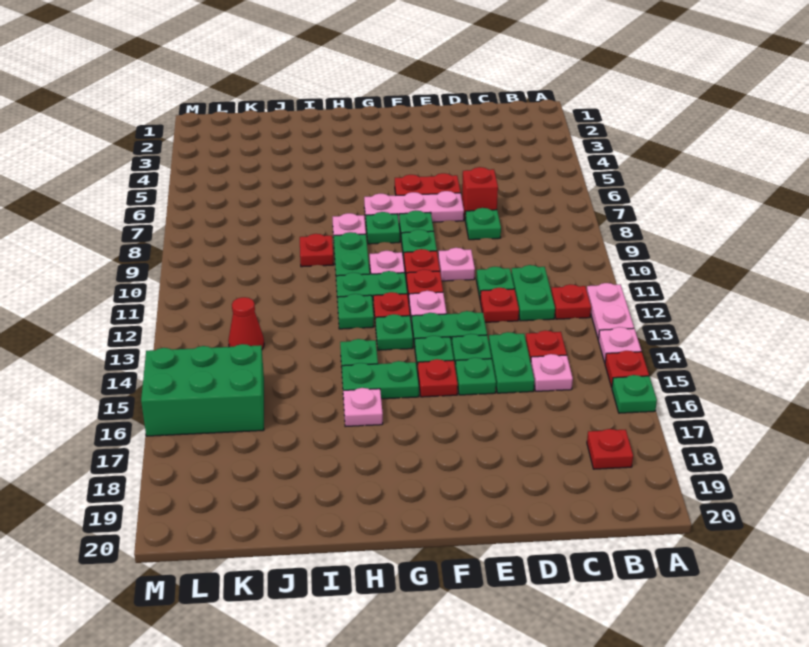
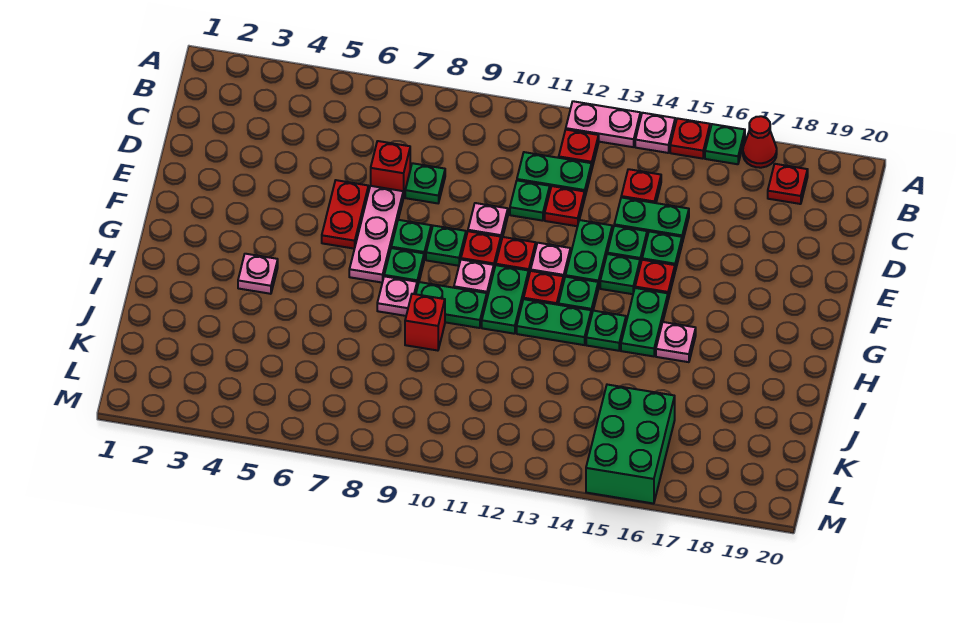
pink 1x1 plate [531,354,573,391] -> pink 1x1 plate moved to [238,254,278,294]
green 1x1 plate [337,294,374,329] -> green 1x2 plate [517,299,591,345]
red 1x1 plate [300,234,334,267] -> red 1x1 brick [405,294,445,351]
red 1x1 cone [228,297,264,349] -> red 1x1 cone moved to [743,116,777,168]

